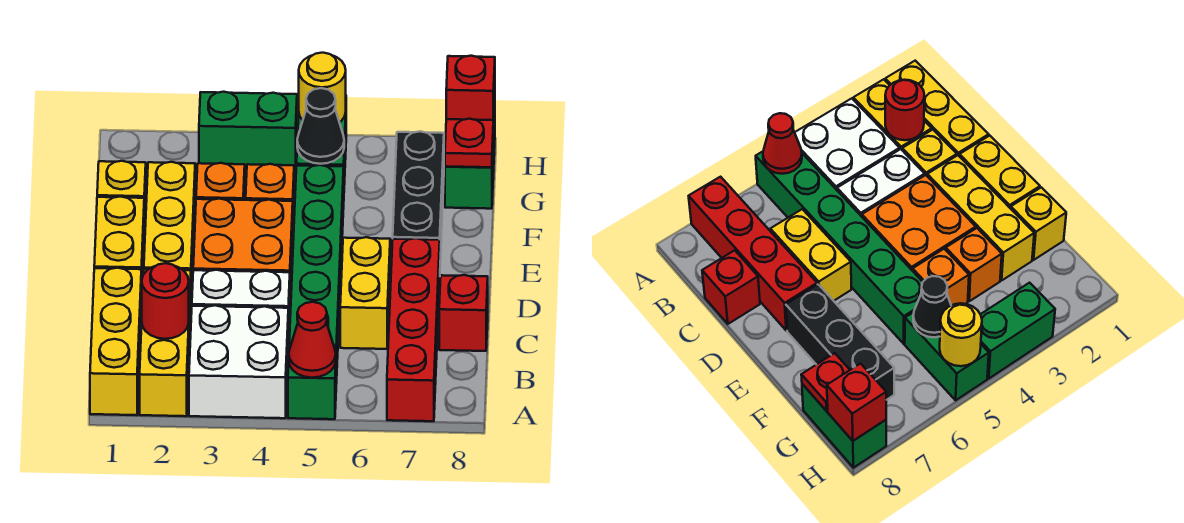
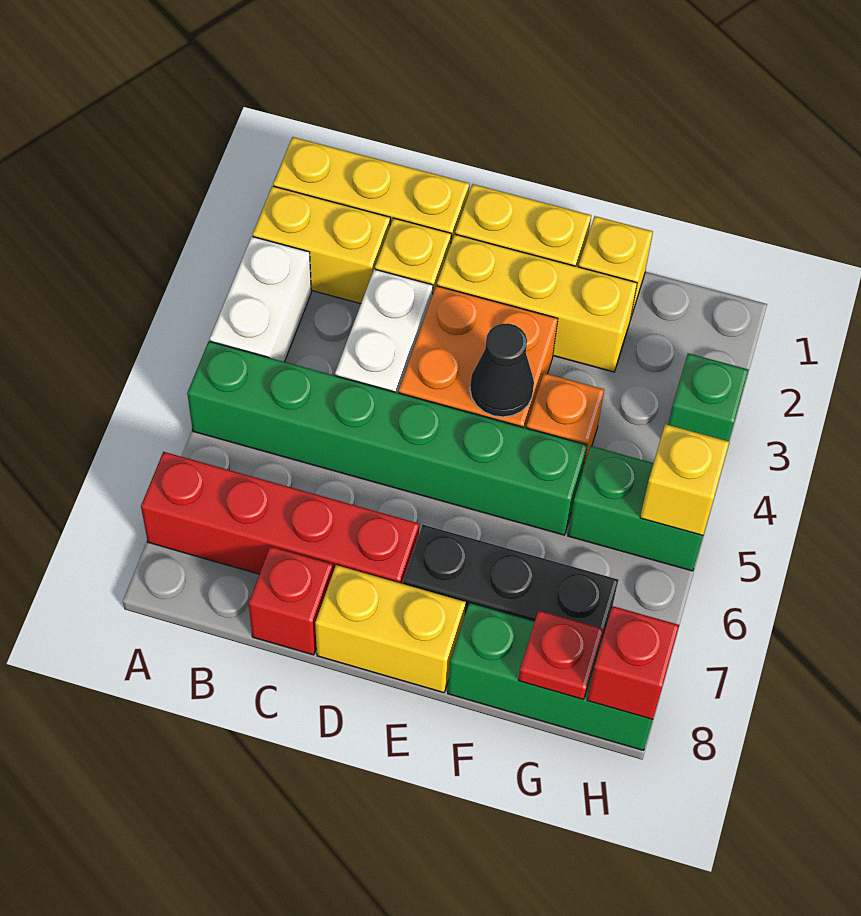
white 2x2 brick [189,305,288,418] -> white 1x2 brick [210,236,311,362]
red 1x1 cone [289,302,336,378] -> none
red 1x1 round brick [142,263,189,339] -> none
yellow 1x2 brick [340,237,390,349] -> yellow 1x2 brick moved to [315,565,466,693]
orange 1x1 brick [196,163,245,200] -> none
black 1x1 cone [297,88,344,164] -> black 1x1 cone moved to [470,323,534,417]
green 1x2 brick [445,107,495,209] -> green 1x3 brick [448,603,653,750]
green 1x2 brick [199,92,297,169] -> green 1x1 brick [668,353,748,441]
yellow 1x1 round brick [299,53,346,122] -> yellow 1x1 brick [640,424,729,535]

